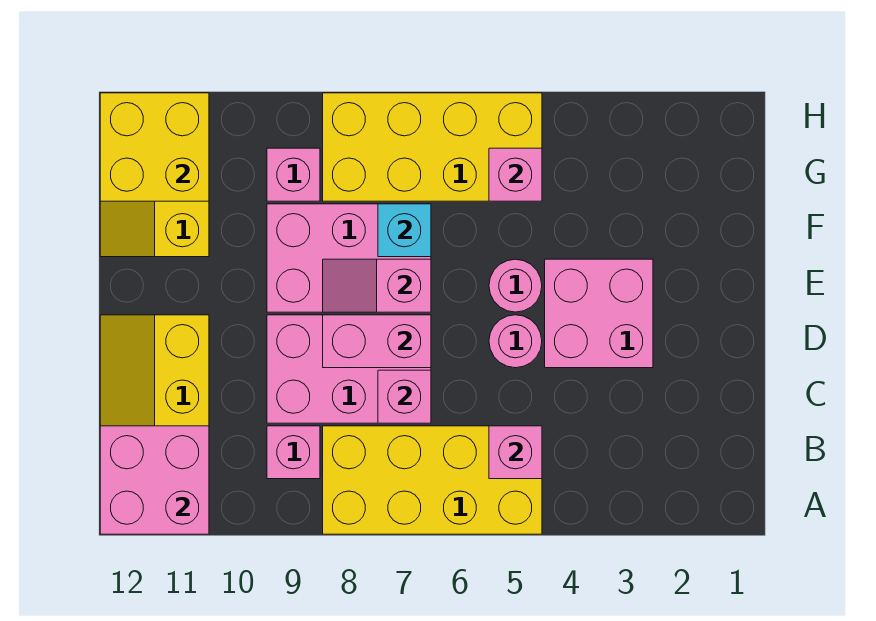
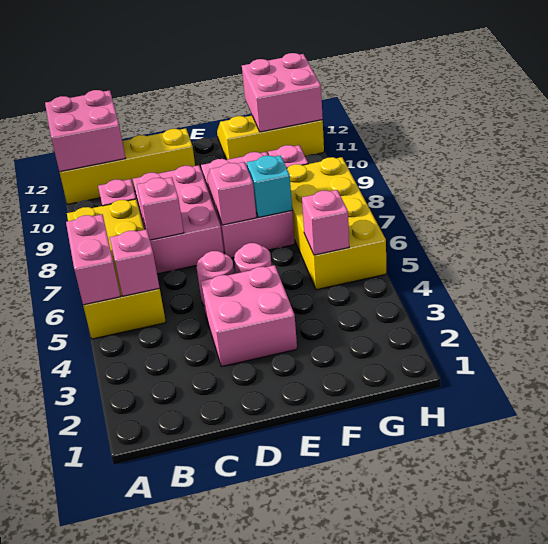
pink 1x2 brick [323,315,431,368] -> pink 1x2 brick moved to [66,214,120,305]
yellow 2x2 brick [100,93,209,201] -> pink 2x2 brick [242,53,323,132]

